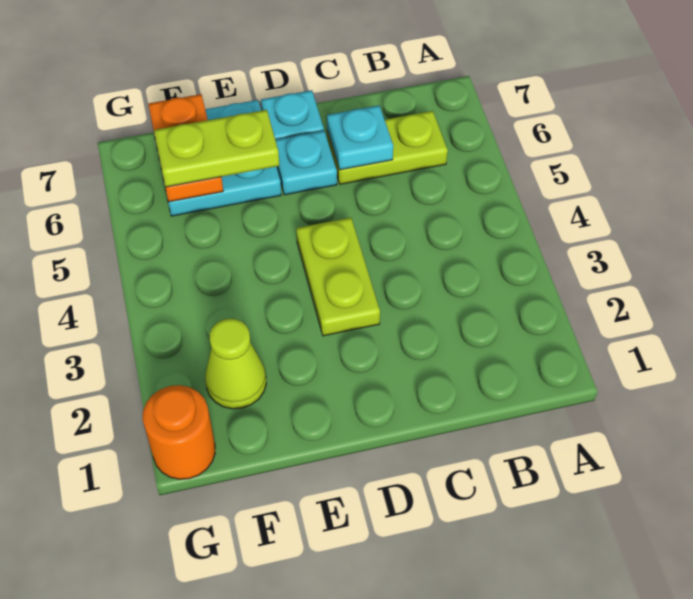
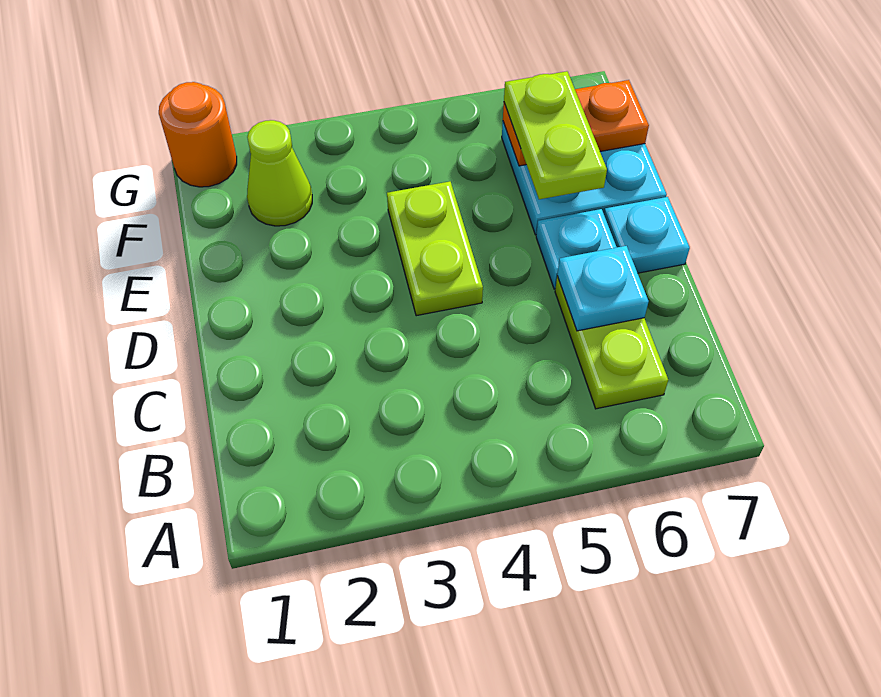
lime 1x2 plate [296,218,380,336] -> lime 1x2 plate turned to [387,181,483,316]

